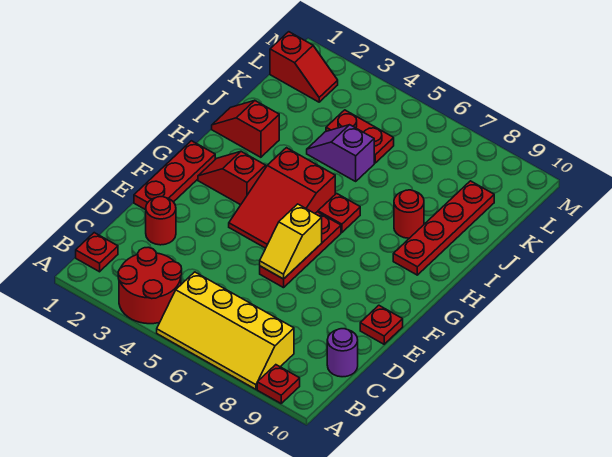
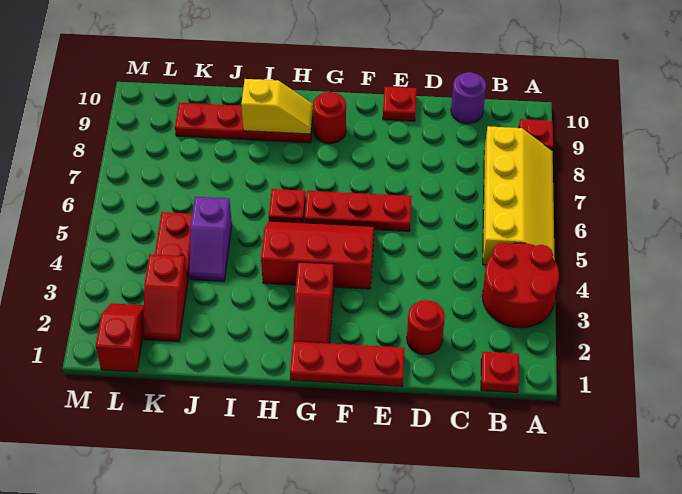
yellow 1x2 slope [260,204,322,279] -> yellow 1x2 slope moved to [241,79,313,134]
red 2x3 slope [229,148,335,248] -> red 2x3 slope turned to [261,221,374,289]
red 1x2 slope [212,101,279,157] -> red 1x2 slope moved to [143,254,188,342]
red 1x1 round brick [394,190,424,238] -> red 1x1 round brick moved to [313,92,346,144]

